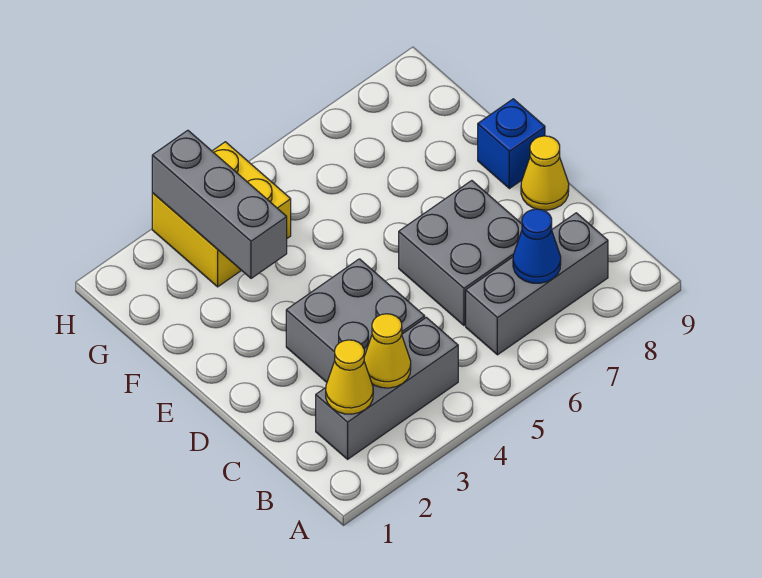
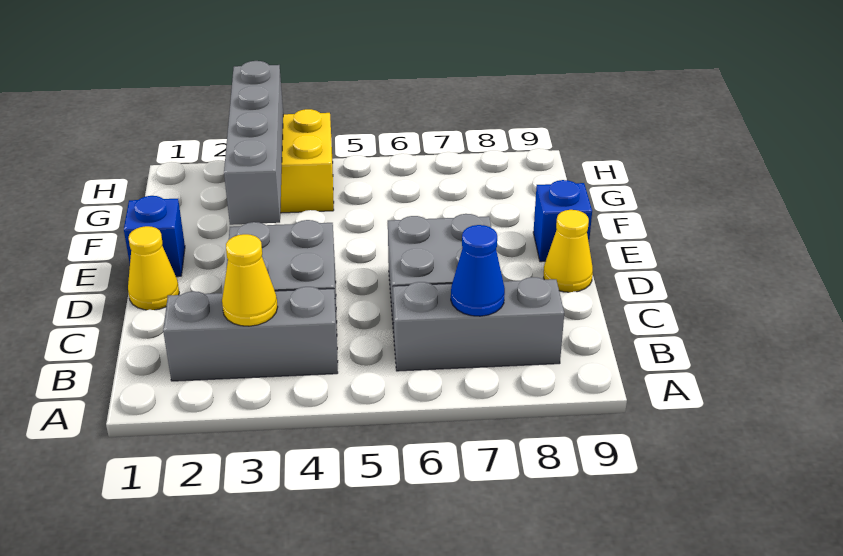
yellow 1x1 cone [326,340,373,414] -> yellow 1x1 cone moved to [128,226,179,310]
none -> blue 1x1 brick [124,196,185,277]
grey 1x3 brick [152,130,287,278] -> grey 1x4 brick [224,61,283,225]

